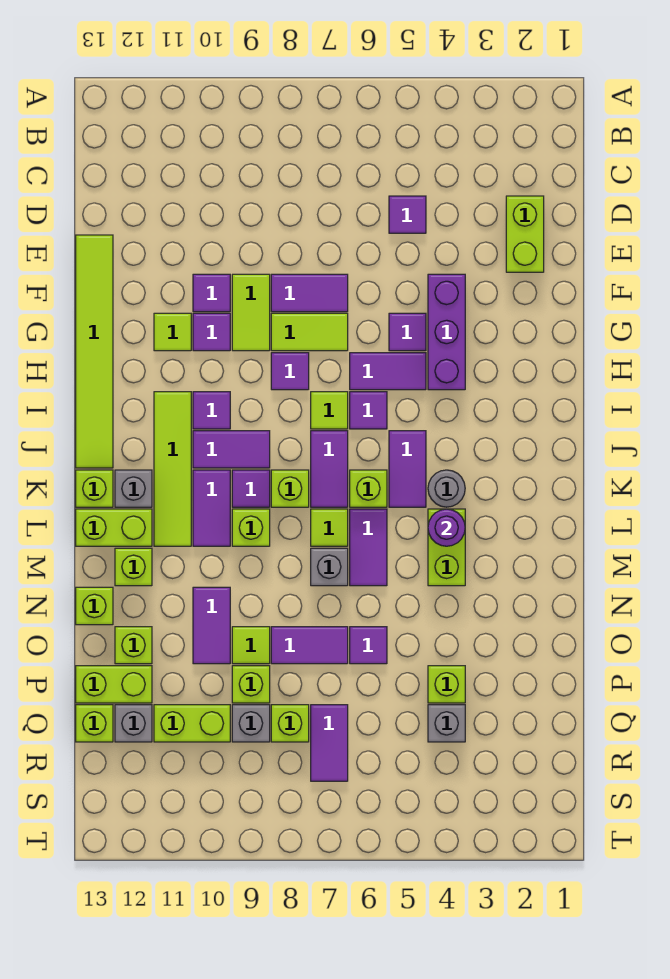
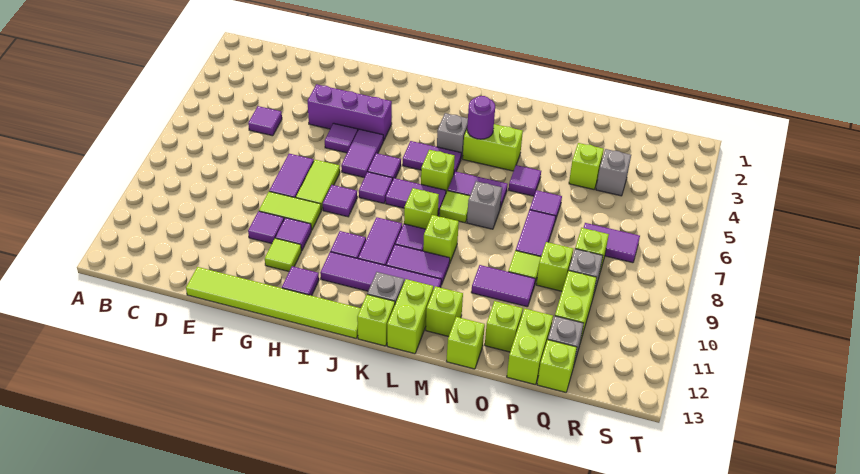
lime 1x2 brick [506,196,544,272] -> none
none -> purple 1x1 tile [282,266,319,296]
lime 1x1 tile [311,392,348,429] -> purple 1x1 tile [359,172,393,203]
lime 1x4 tile [154,392,191,546] -> purple 1x4 tile [320,252,441,291]
grey 1x1 round brick [428,470,465,507] -> grey 1x1 brick [437,113,468,159]
none -> purple 1x1 tile [509,165,541,196]

